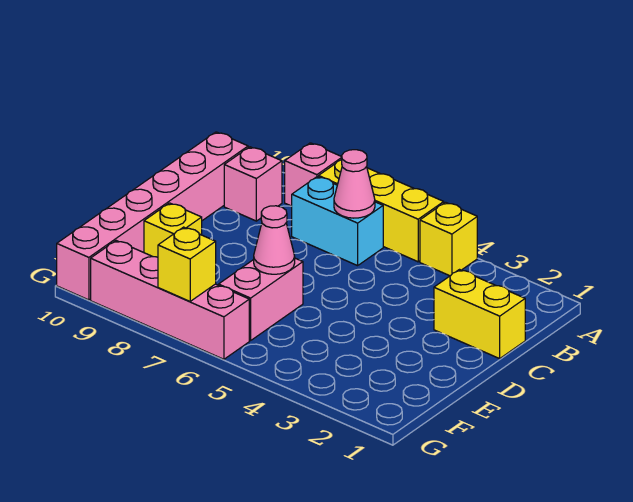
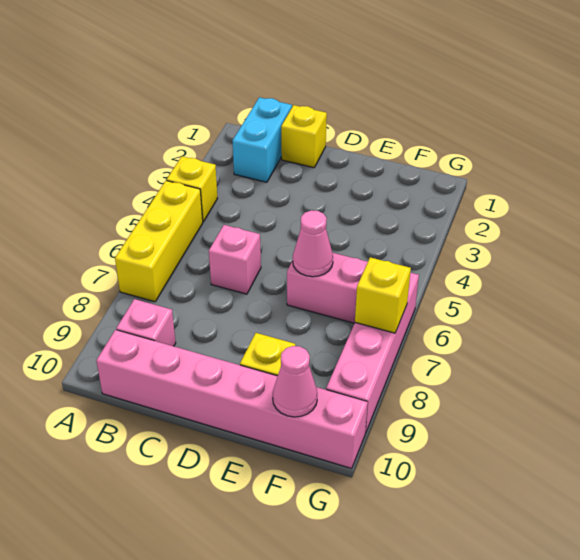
pink 1x1 brick [285,143,342,206] -> pink 1x1 brick moved to [209,225,261,294]
cyan 1x2 brick [292,176,383,266] -> cyan 1x2 brick moved to [232,97,292,182]
pink 1x1 cone [334,150,375,218] -> pink 1x1 cone moved to [273,346,317,417]
yellow 1x2 brick [434,270,525,359] -> yellow 1x1 brick [281,105,327,168]

